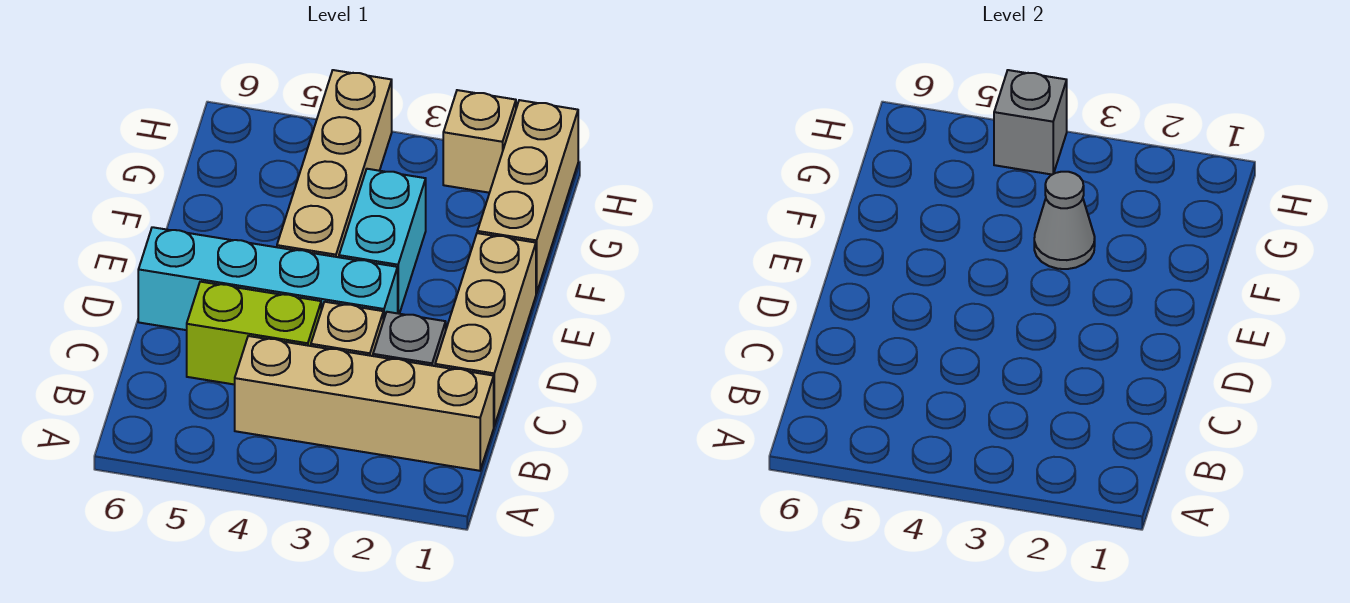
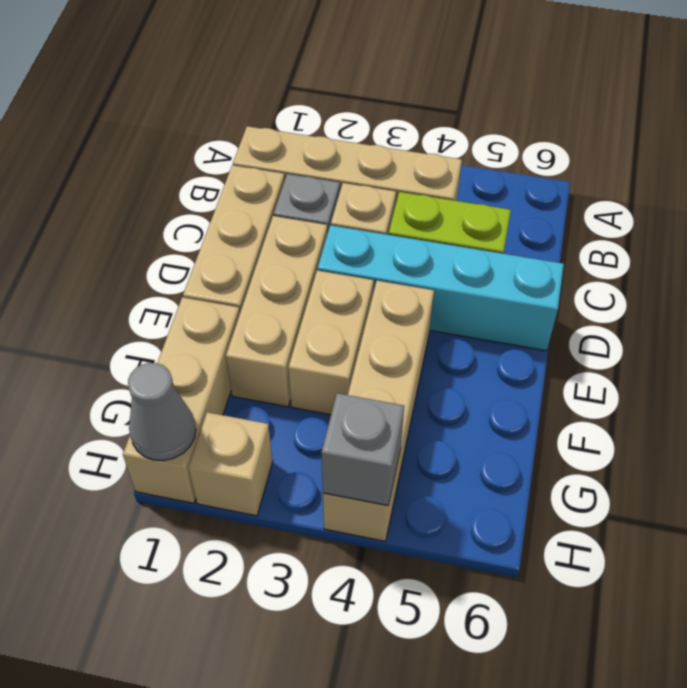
none -> tan 1x3 brick [226,216,328,407]
cyan 1x2 brick [339,169,426,314] -> tan 1x2 brick [288,270,374,415]
grey 1x1 cone [1034,172,1095,269] -> grey 1x1 cone moved to [128,363,196,460]

